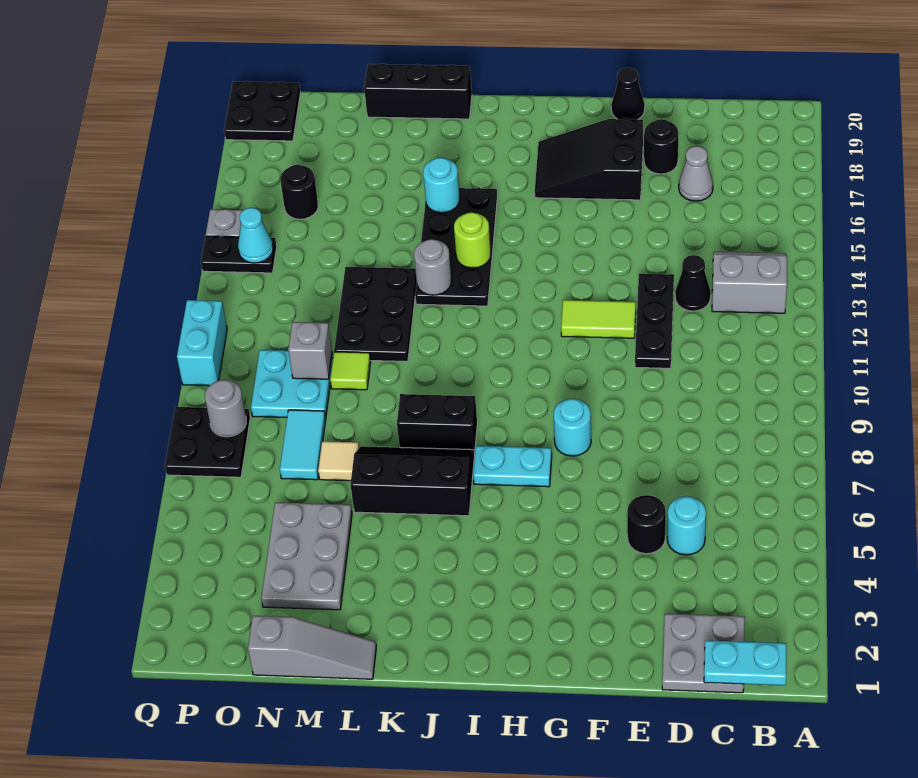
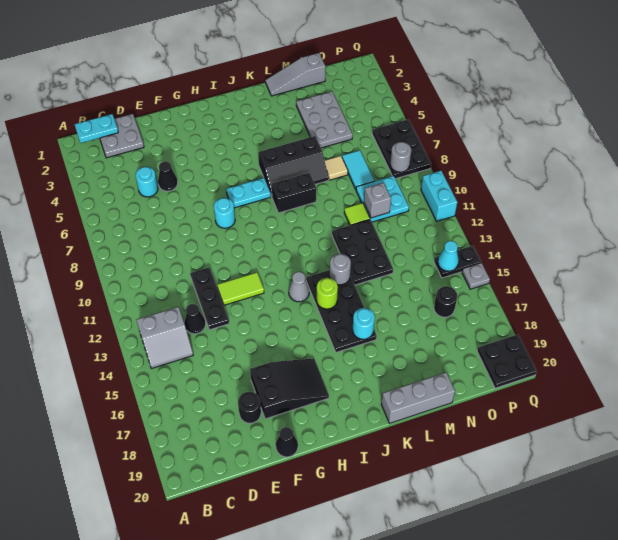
grey 1x1 cone [679,146,713,201] -> grey 1x1 cone moved to [289,272,309,302]
black 1x1 round brick [627,495,666,554] -> black 1x1 cone [158,161,178,191]
black 1x3 brick [364,64,472,119] -> grey 1x3 brick [381,372,455,423]
black 2x2 plate [165,407,250,477] -> black 2x3 plate [372,119,431,179]

